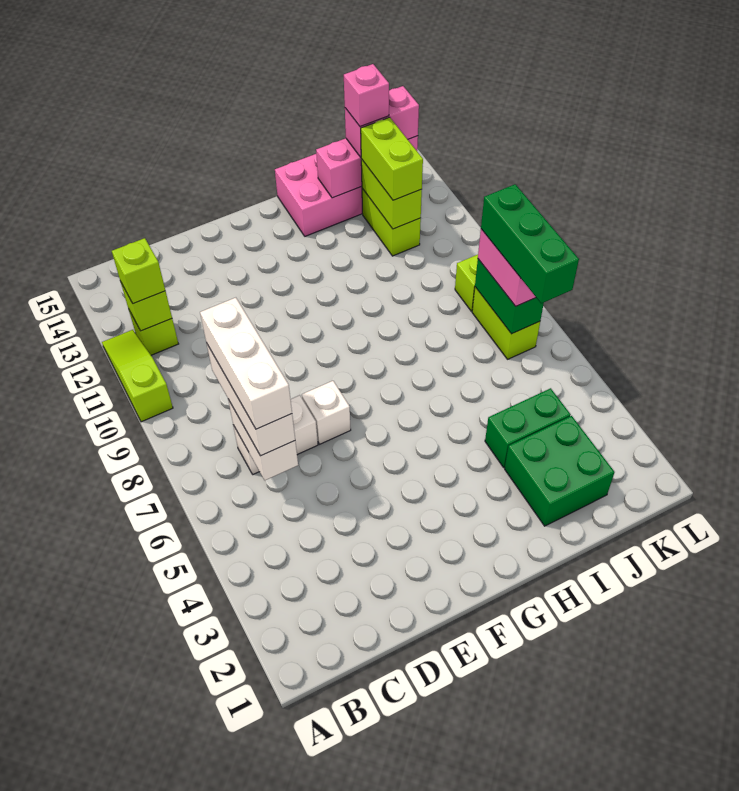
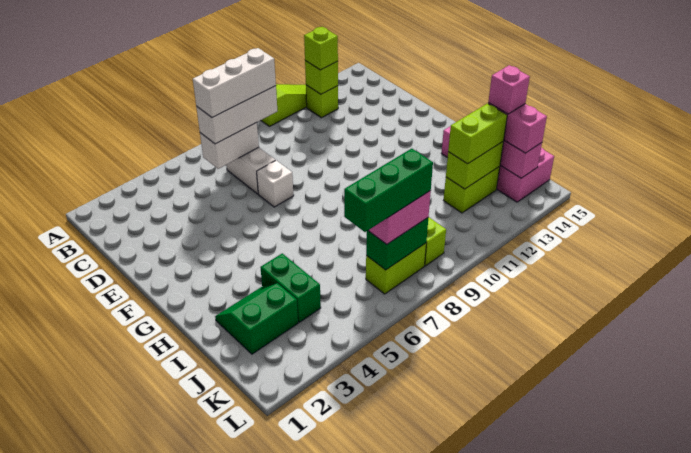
green 2x2 brick [505,416,615,526] -> green 2x2 slope [215,283,298,354]

